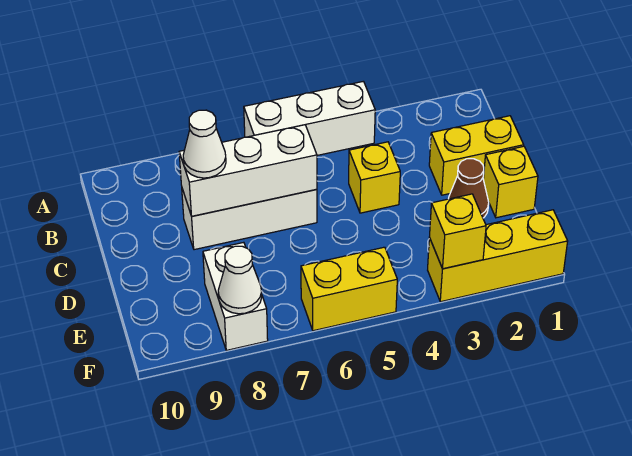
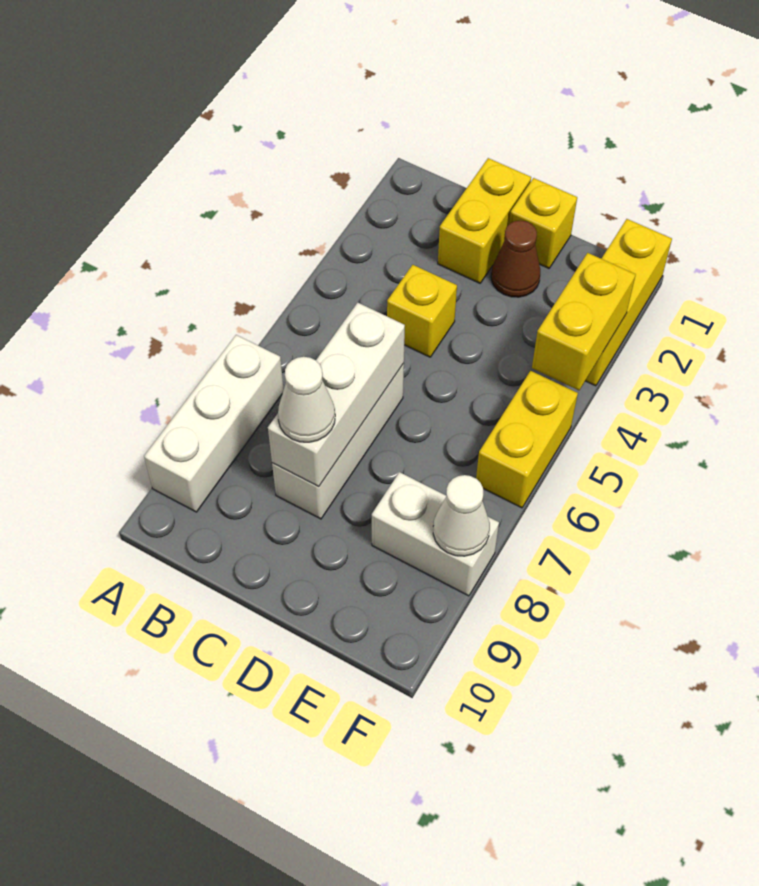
white 1x3 brick [244,81,375,155] -> white 1x3 brick moved to [144,335,284,512]
yellow 1x1 brick [430,194,486,269] -> yellow 1x2 brick [532,253,636,390]

